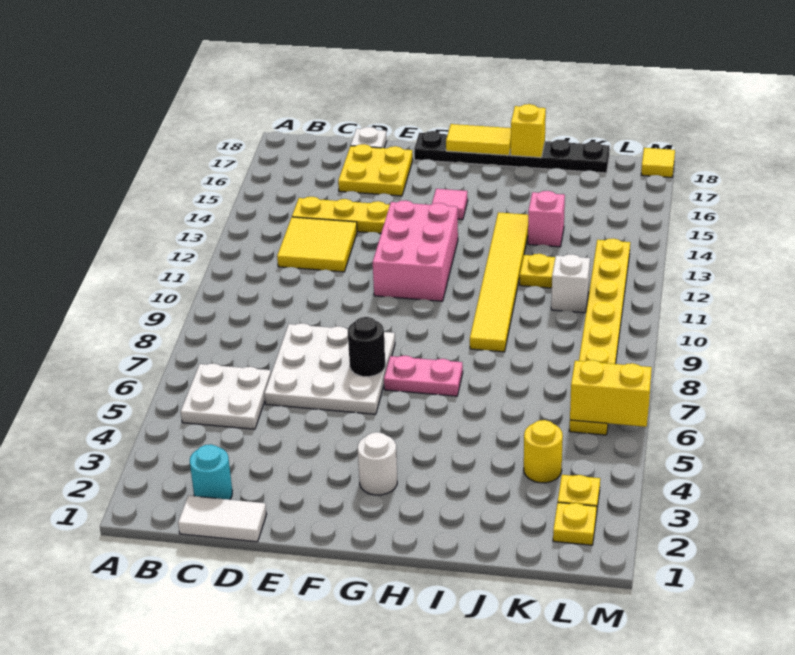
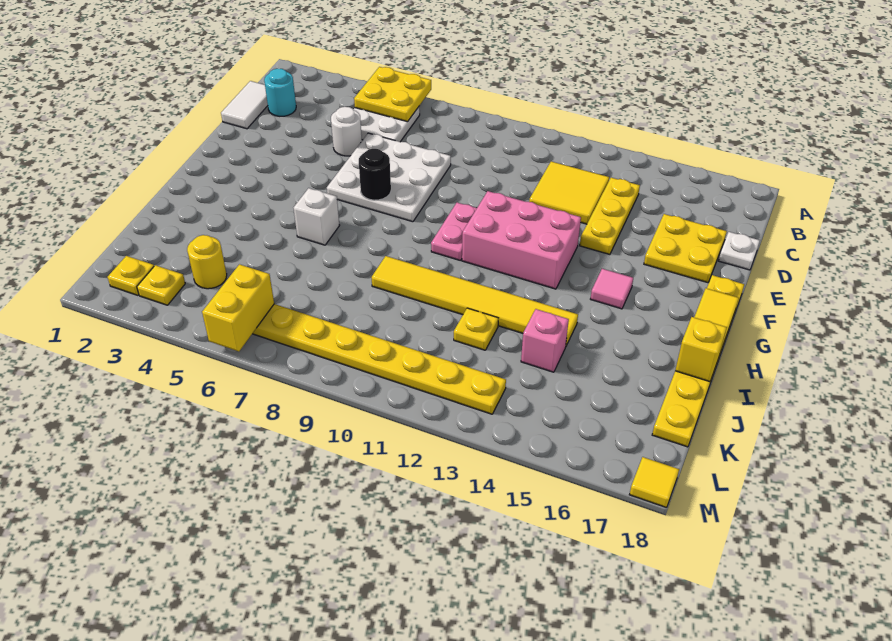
none -> yellow 2x2 plate [354,67,431,122]
black 1x6 plate [414,131,610,173] -> yellow 1x6 plate [652,275,744,447]
white 1x1 round brick [358,432,397,495] -> white 1x1 round brick moved to [331,107,362,156]
pink 1x2 plate [384,356,463,396] -> pink 1x2 plate moved to [431,203,477,261]
white 1x1 brick [551,254,590,313] -> white 1x1 brick moved to [294,188,340,245]

